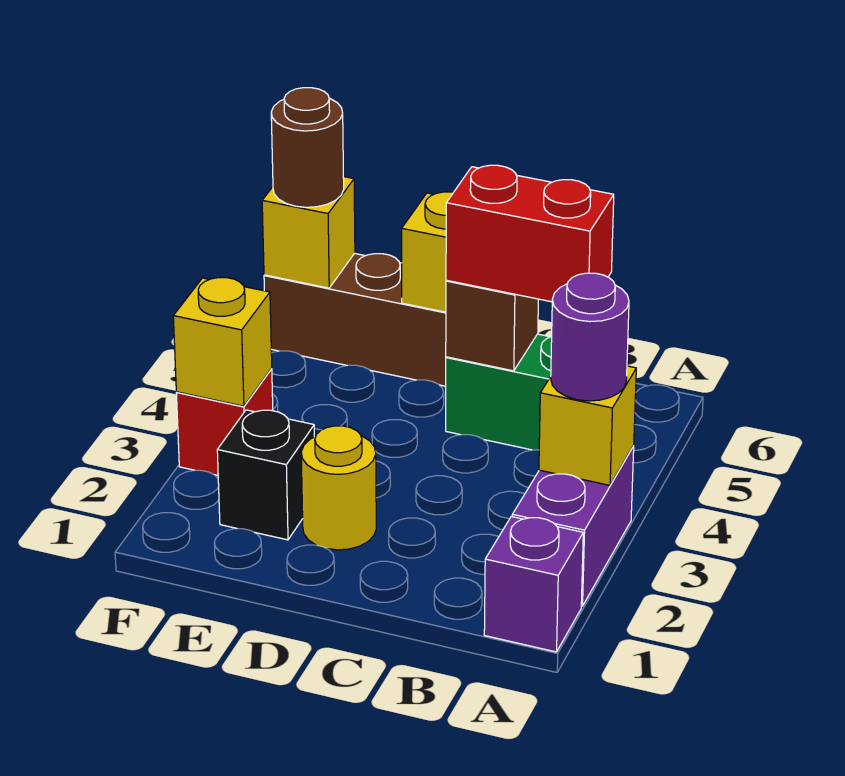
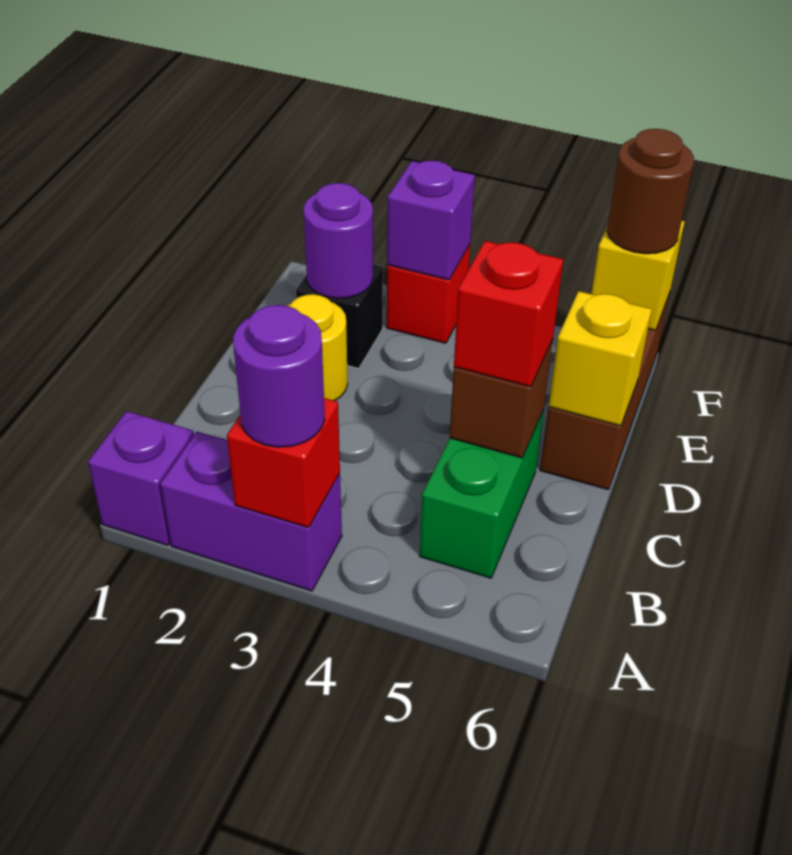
yellow 1x1 brick [539,366,636,485] -> red 1x1 brick [227,398,340,528]
red 1x2 brick [446,165,614,302] -> red 1x1 brick [454,241,563,387]
none -> purple 1x1 round brick [303,183,373,298]
yellow 1x1 brick [173,278,272,406] -> purple 1x1 brick [387,161,475,280]

